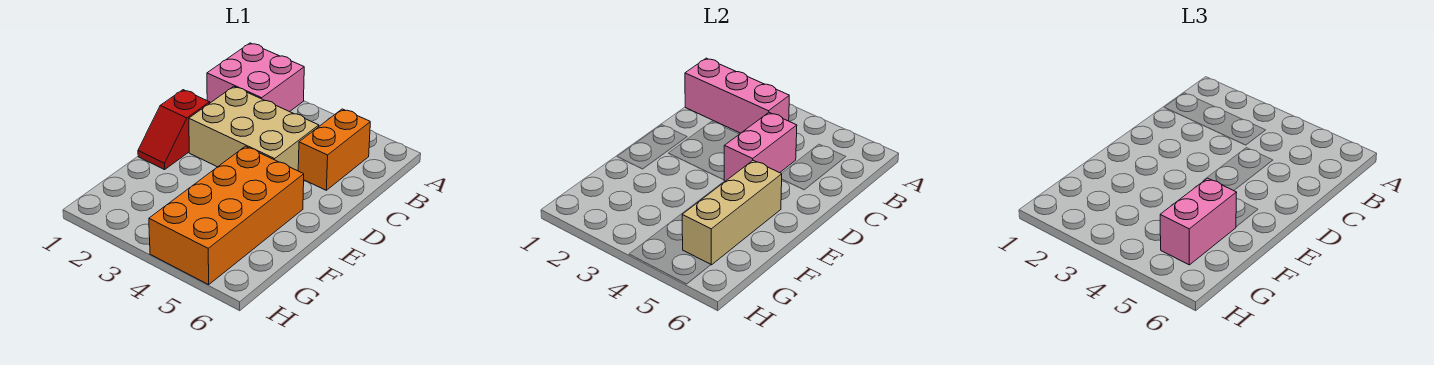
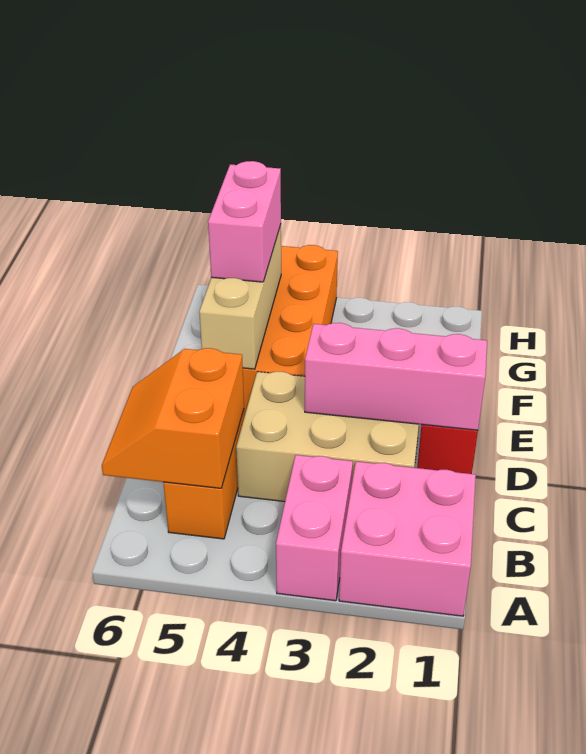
pink 1x3 brick [685,58,789,133] -> pink 1x3 brick moved to [305,323,487,430]
none -> orange 2x2 slope [102,348,244,488]
pink 1x2 brick [724,113,797,181] -> pink 1x2 brick moved to [276,455,353,601]

